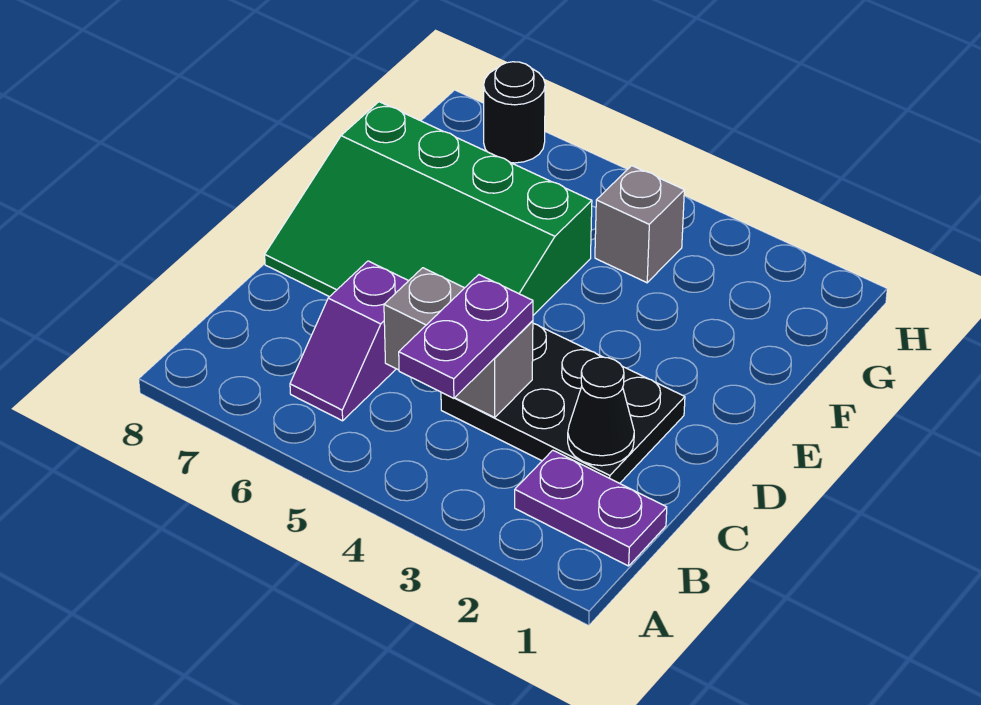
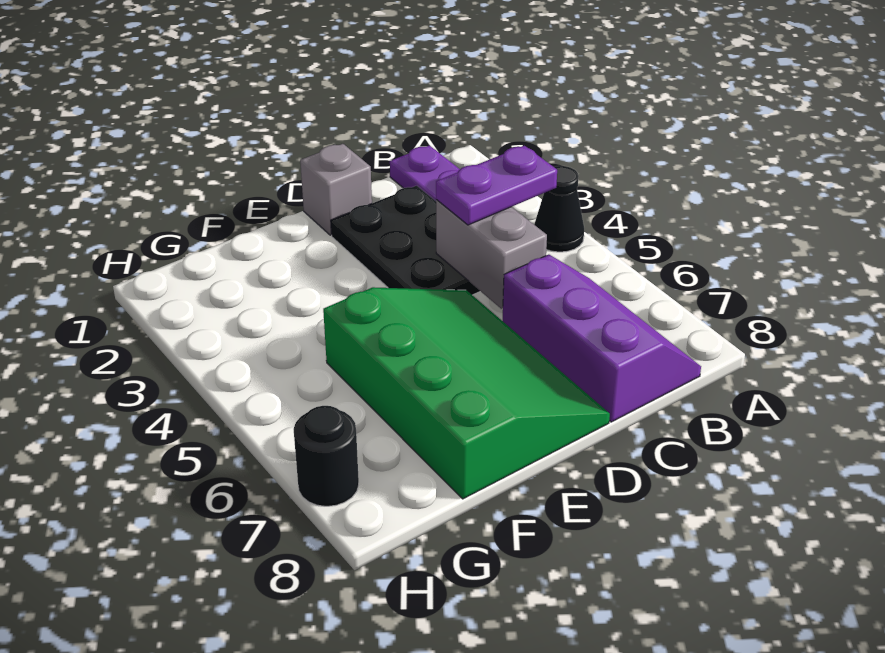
purple 1x2 slope [290,261,408,421] -> purple 2x3 slope [503,255,701,422]
black 1x1 cone [568,357,634,466] -> black 1x1 cone moved to [534,166,584,252]
grey 1x1 brick [595,166,684,283] -> grey 1x1 brick moved to [300,144,372,235]

